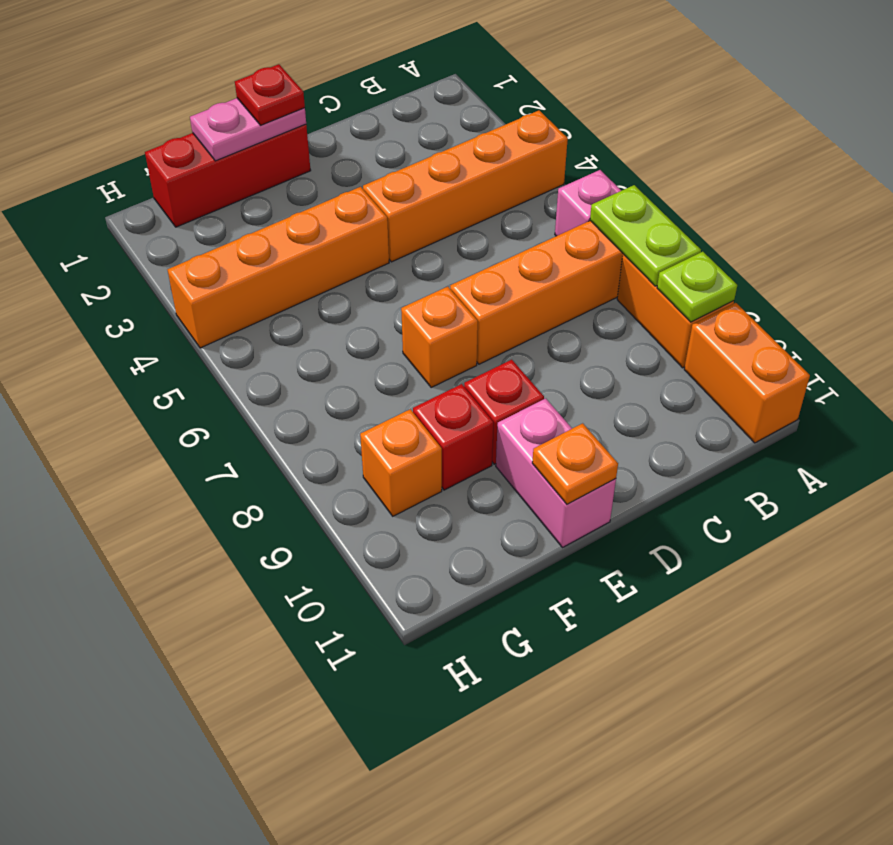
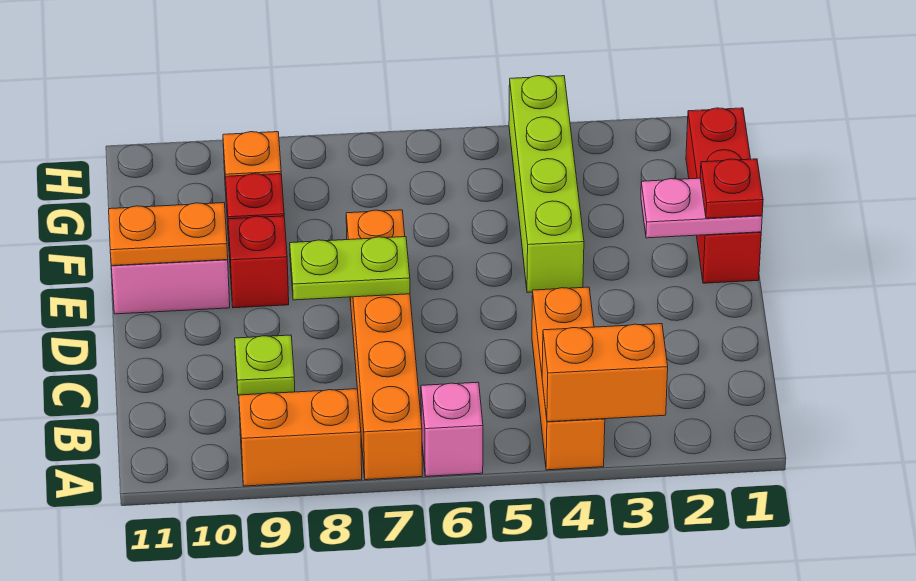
orange 1x4 brick [363,110,568,262] -> orange 1x3 brick [532,287,605,470]
lime 1x2 plate [590,185,701,286] -> lime 1x2 plate moved to [290,237,410,300]
lime 1x1 plate [657,252,737,322] -> lime 1x1 plate moved to [235,335,295,396]
orange 1x2 brick [684,303,810,443] -> orange 1x2 brick moved to [542,324,668,422]
pink 1x2 plate [190,98,306,161] -> pink 1x2 plate turned to [641,178,762,238]
orange 1x4 brick [167,187,389,348] -> lime 1x4 brick [509,76,584,293]
orange 1x1 plate [532,423,618,504] -> orange 1x2 plate [109,203,228,266]

